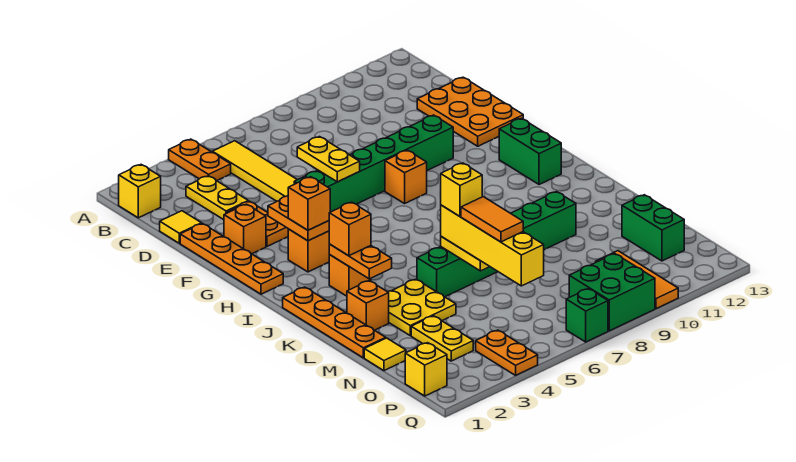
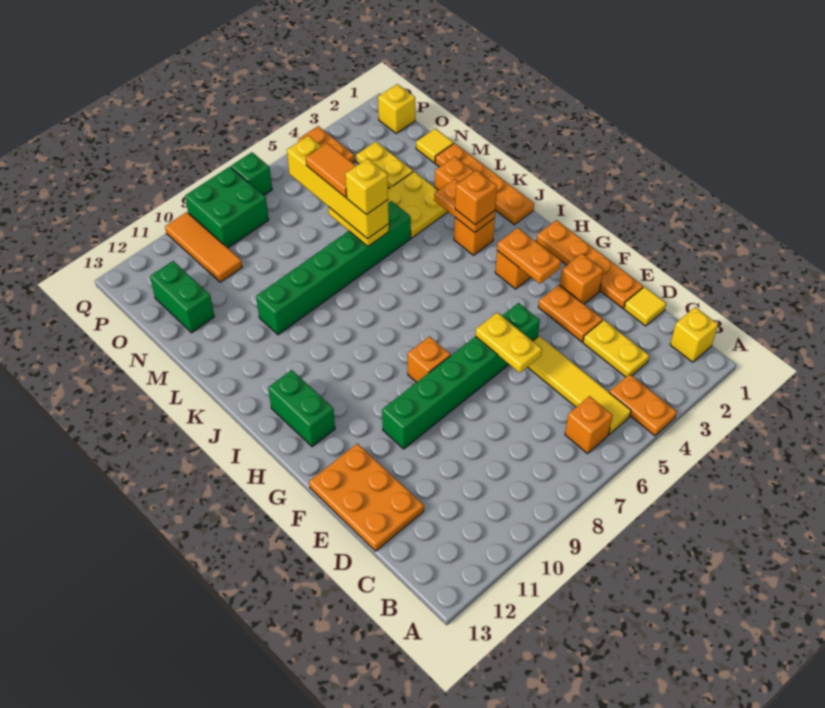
orange 1x1 brick [288,177,330,230] -> orange 1x1 brick moved to [565,396,613,454]

